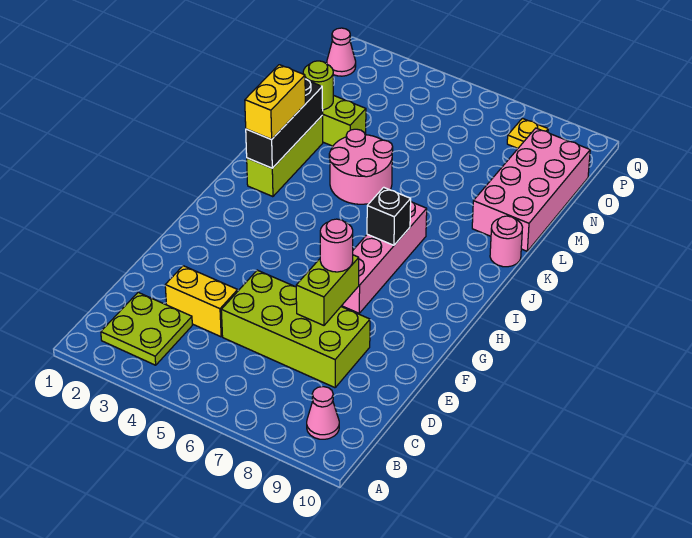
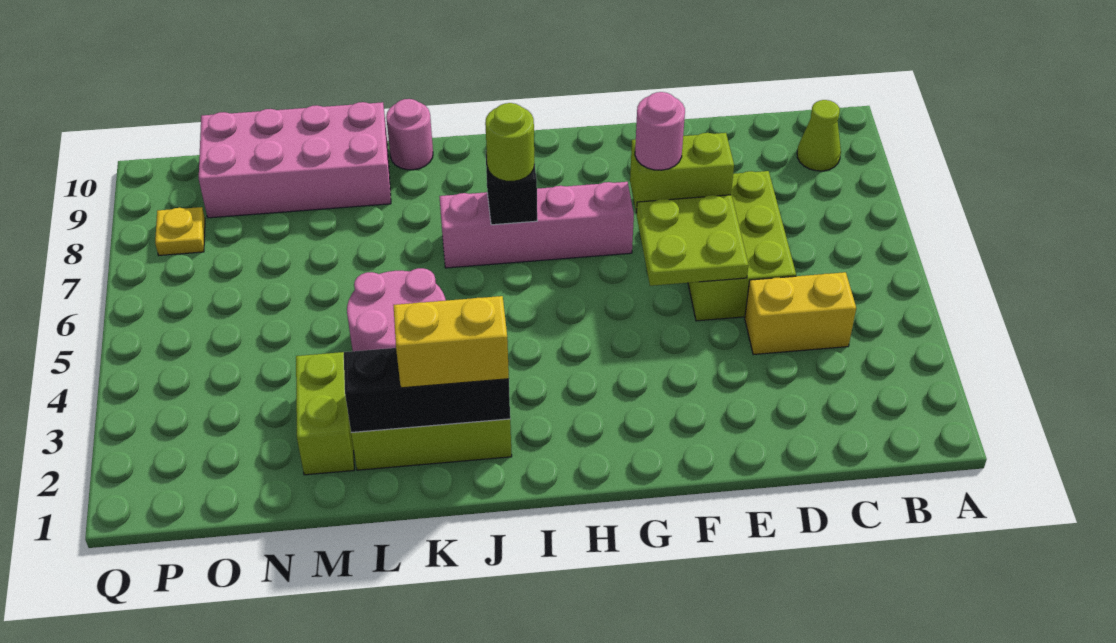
lime 2x2 plate [101,292,192,365] -> lime 2x2 plate moved to [636,195,748,286]
pink 1x1 cone [307,387,339,439] -> lime 1x1 cone [797,100,841,171]
yellow 1x2 brick [165,266,238,337] -> yellow 1x2 brick turned to [745,272,856,355]
lime 2x4 brick [221,270,370,388] -> lime 2x3 brick [688,171,796,321]
lime 1x1 round brick [303,61,333,110] -> lime 1x1 round brick moved to [485,103,534,181]
pink 1x1 cone [327,28,356,76] -> none

